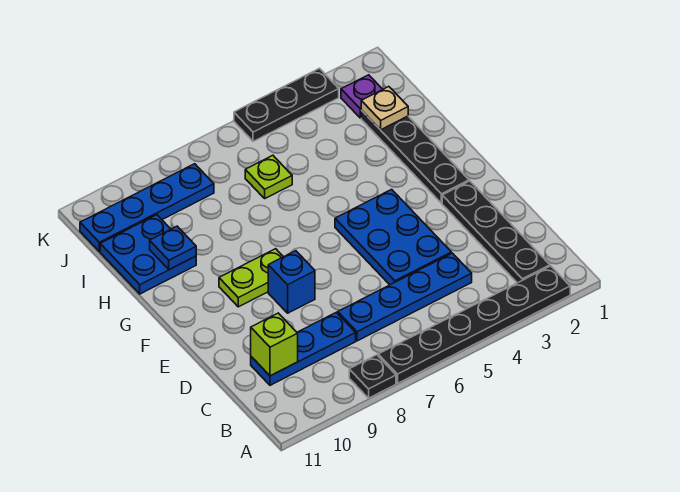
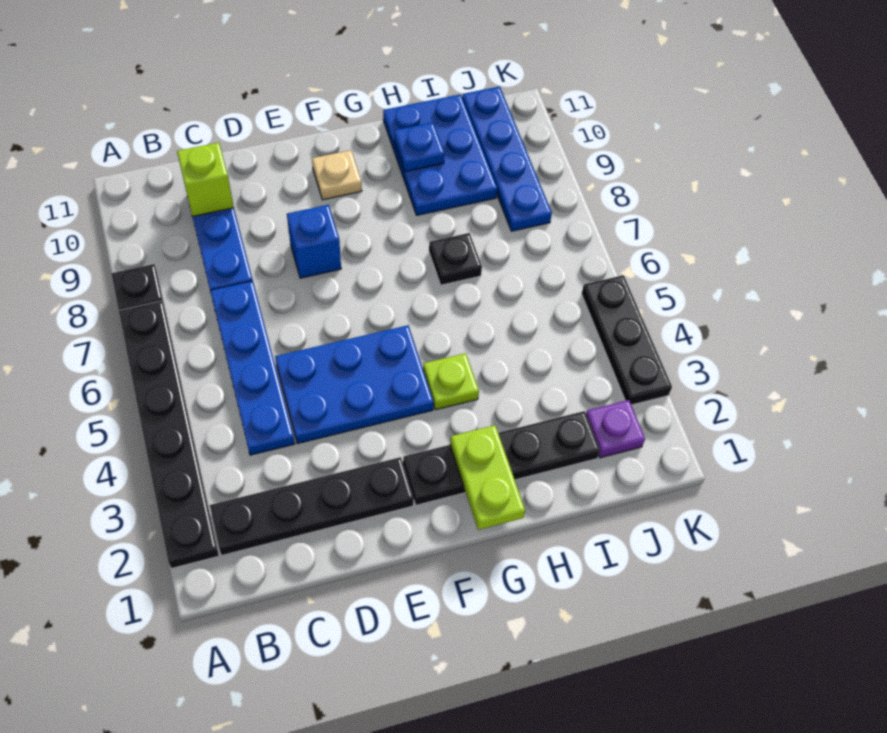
lime 1x2 plate [219,249,283,307] -> lime 1x2 plate moved to [450,425,525,530]
none -> black 1x1 plate [429,233,482,285]
blue 2x2 plate [100,215,196,294] -> blue 2x3 plate [383,94,497,215]
tan 1x1 plate [361,87,408,130] -> tan 1x1 plate moved to [312,150,362,200]
lime 1x1 plate [245,155,292,198] -> lime 1x1 plate moved to [423,353,479,410]

